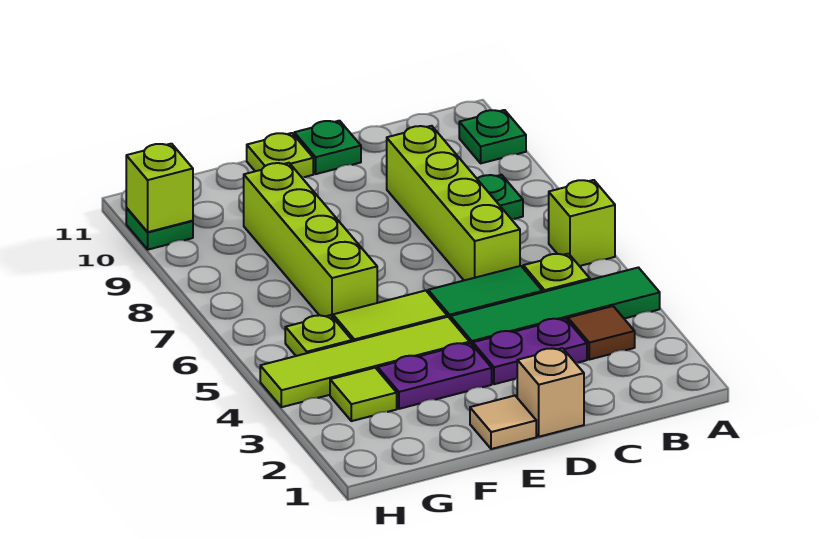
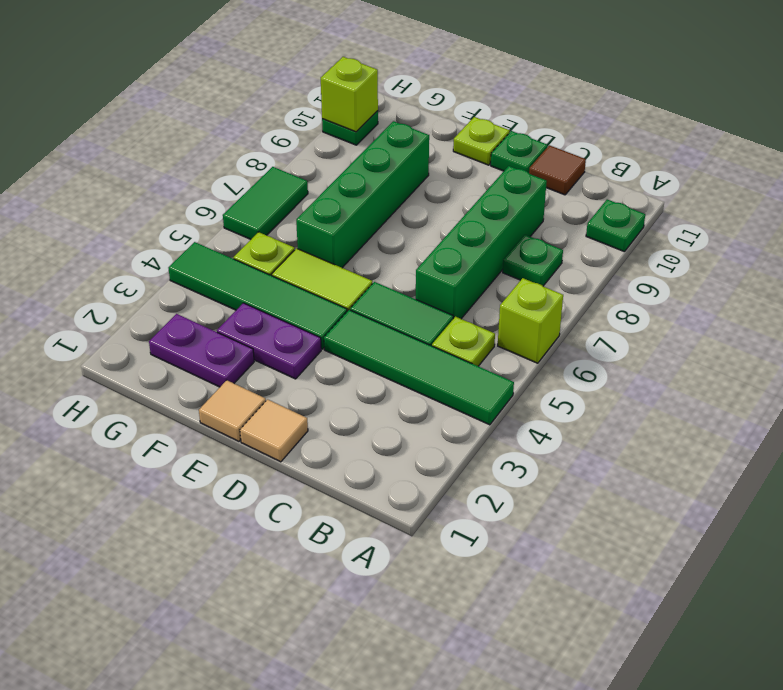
brown 1x1 tile [568,306,635,360] -> brown 1x1 tile moved to [529,145,586,195]
purple 1x2 plate [473,318,587,384] -> purple 1x2 plate moved to [149,314,254,387]
lime 1x4 brick [387,126,520,280] -> green 1x4 brick [416,166,547,319]
tan 1x1 brick [517,348,584,437] -> tan 1x1 tile [240,399,308,462]
lime 1x4 tile [260,317,469,407] -> green 1x4 tile [169,242,347,349]
lime 1x4 brick [244,163,377,317] -> green 1x4 brick [296,121,429,268]
lime 1x1 tile [330,368,397,421] -> none
none -> green 1x2 tile [223,167,308,239]

